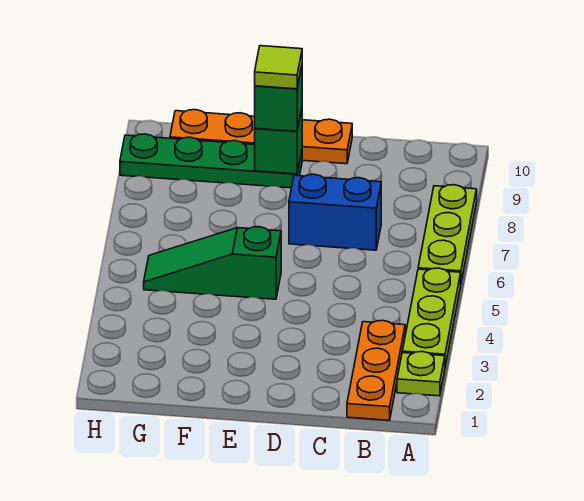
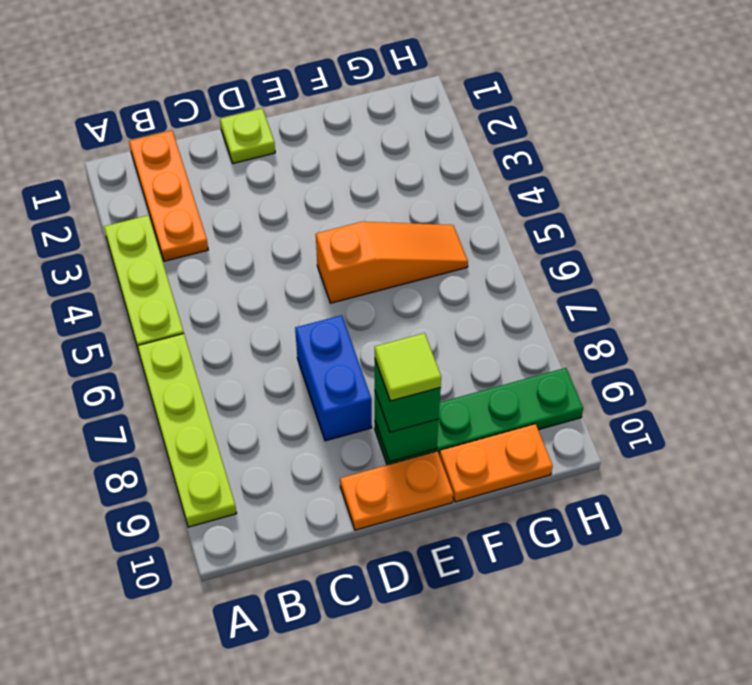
lime 1x1 plate [397,352,445,396] -> lime 1x1 plate moved to [220,109,275,163]
lime 1x3 plate [418,185,477,282] -> lime 1x4 plate [138,334,237,527]
blue 1x2 brick [289,174,381,250] -> blue 1x2 brick turned to [295,315,372,441]
green 1x3 slope [144,227,281,299] -> orange 1x3 slope [316,222,468,303]

